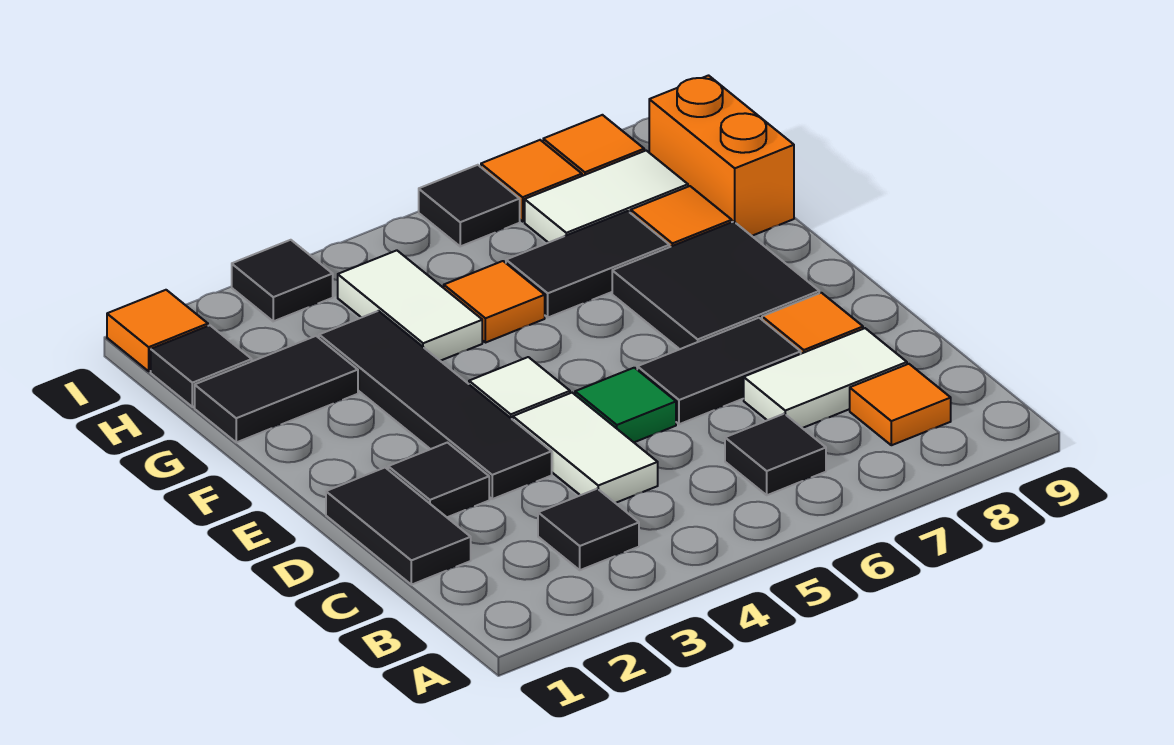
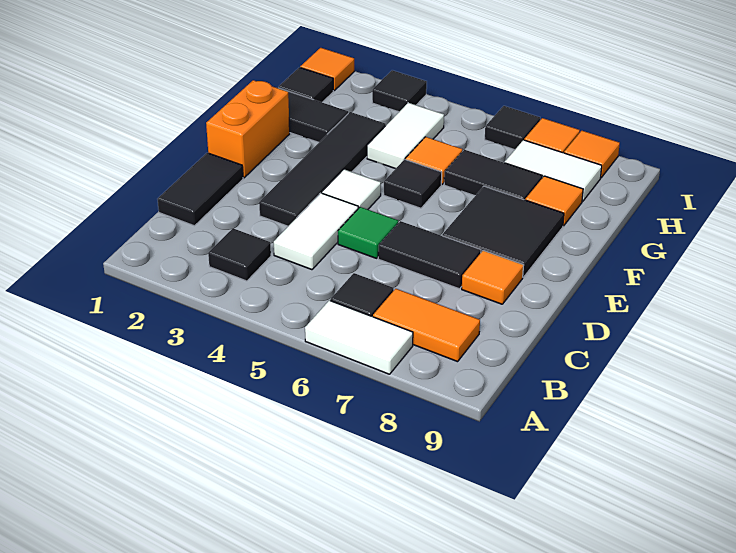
orange 1x1 tile [850,364,951,445] -> orange 1x2 tile [373,289,480,362]
white 1x2 tile [744,328,907,428] -> white 1x2 tile moved to [305,300,413,374]
black 1x1 tile [388,443,489,517] -> black 1x1 tile moved to [384,159,442,208]
orange 1x2 brick [649,76,794,236] -> orange 1x2 brick moved to [206,80,290,178]

